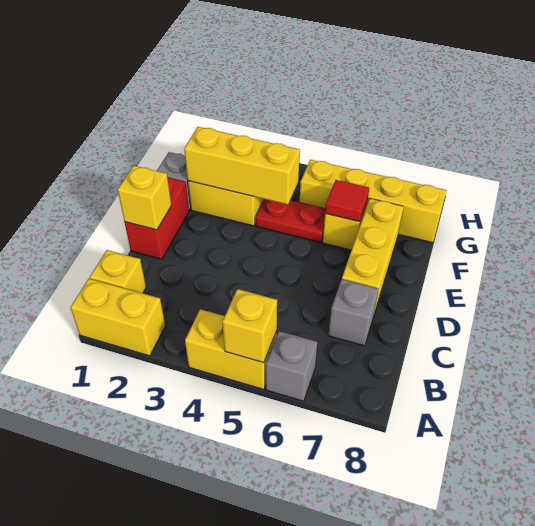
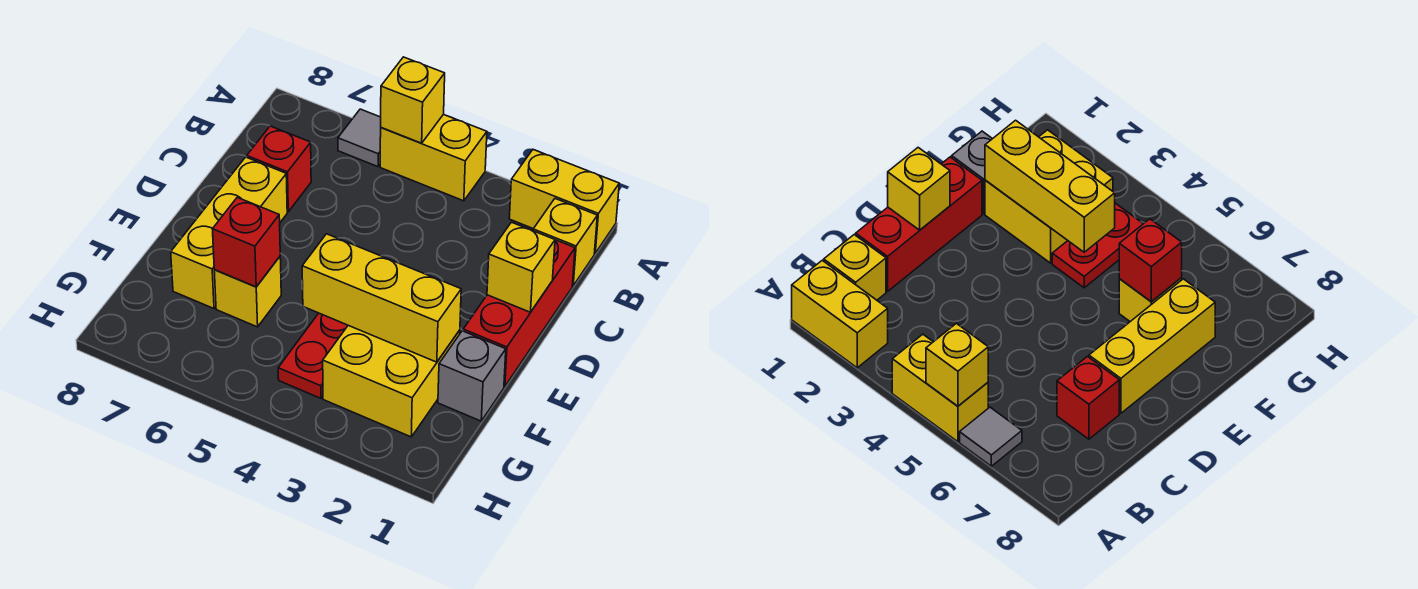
grey 1x1 brick [266,331,317,401] -> grey 1x1 tile [338,109,381,167]
grey 1x1 brick [328,279,379,346] -> red 1x1 brick [247,126,311,212]
red 1x2 brick [125,177,189,259] -> red 1x3 brick [463,240,575,386]
red 1x2 plate [256,199,326,243] -> red 1x2 plate turned to [278,313,348,398]
red 1x1 tile [325,180,369,222] -> red 1x1 brick [213,197,280,287]
yellow 1x4 brick [300,160,447,243] -> none

